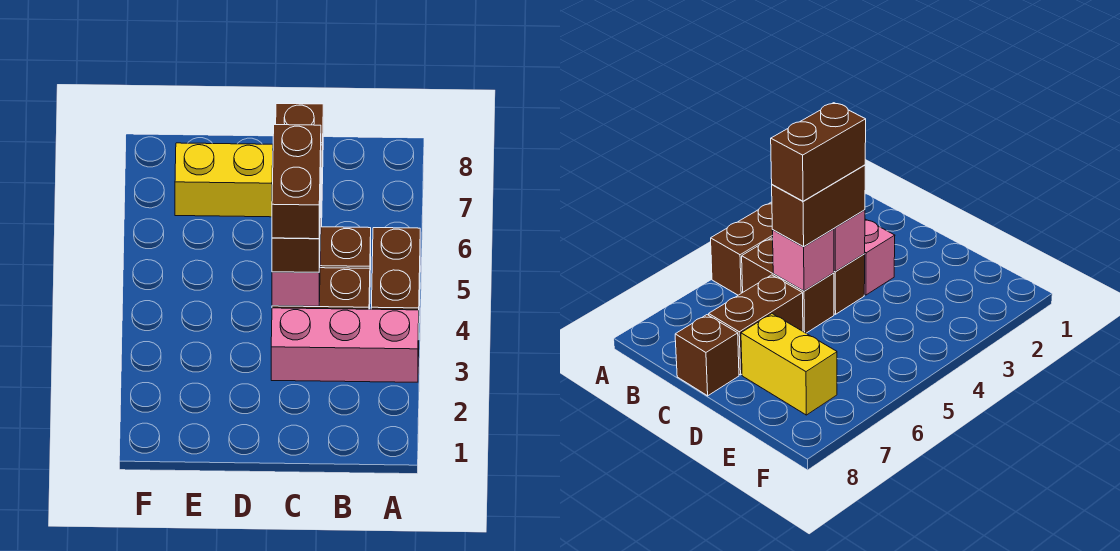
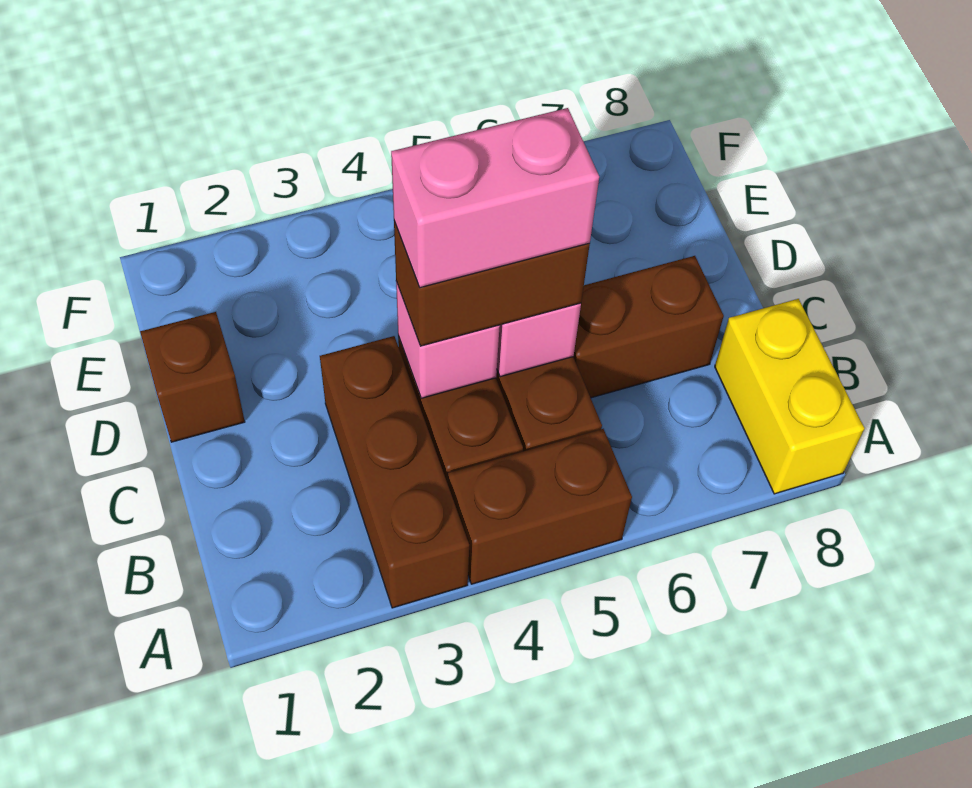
pink 1x3 brick [271,308,419,382] -> brown 1x3 brick [320,336,469,608]
brown 1x2 brick [272,125,321,239] -> pink 1x2 brick [391,108,599,288]
brown 1x1 brick [276,104,323,145] -> brown 1x1 brick moved to [140,312,245,442]
yellow 1x2 brick [175,143,273,217] -> yellow 1x2 brick moved to [715,299,865,494]

